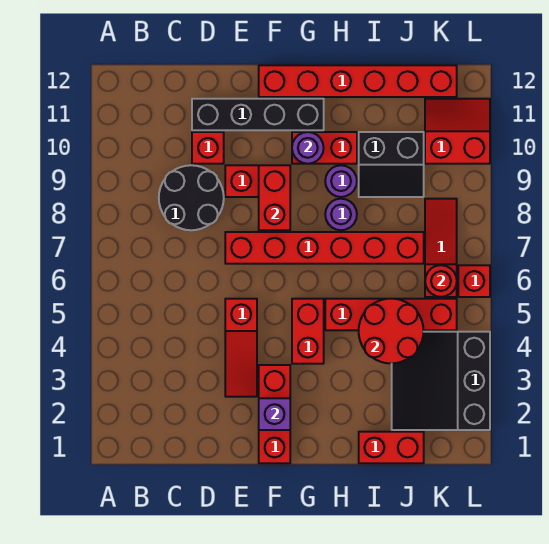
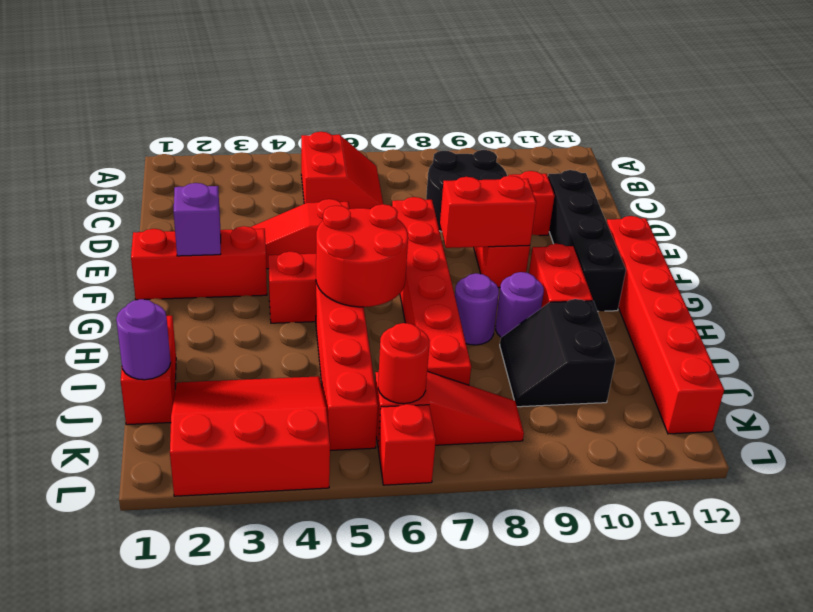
purple 1x1 round brick [292,132,324,164] -> purple 1x1 round brick moved to [116,299,171,380]
red 2x2 round brick [359,299,424,363] -> red 2x2 round brick moved to [316,204,408,307]
black 3x3 slope [392,332,490,430] -> red 3x3 slope [170,376,330,496]
red 2x2 slope [425,99,490,164] -> red 2x2 slope moved to [301,132,383,209]

